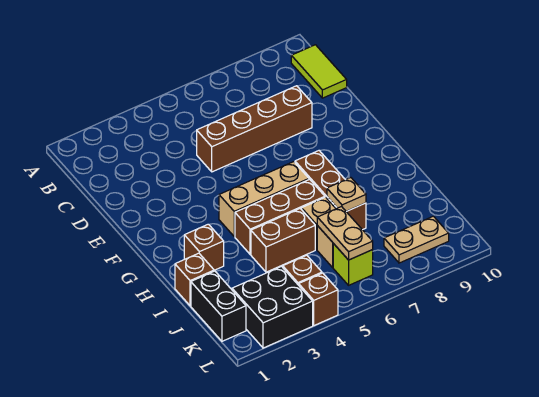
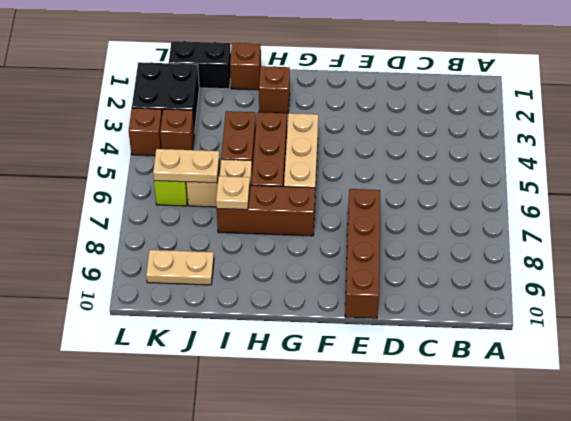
lime 1x2 tile [291,45,347,98] -> none
brown 1x4 brick [197,86,312,172] -> brown 1x4 brick moved to [345,189,380,319]
tan 1x2 plate [384,216,449,263] -> tan 1x2 plate turned to [146,250,214,285]

